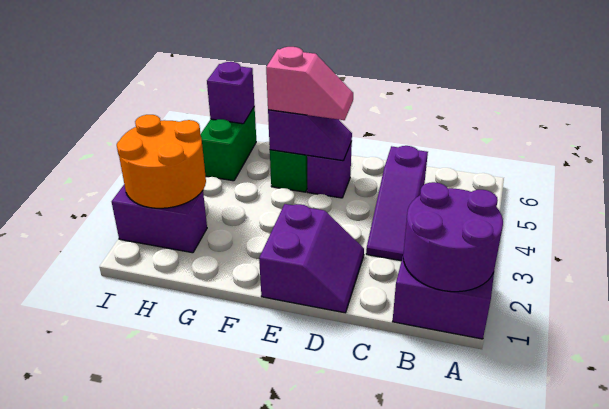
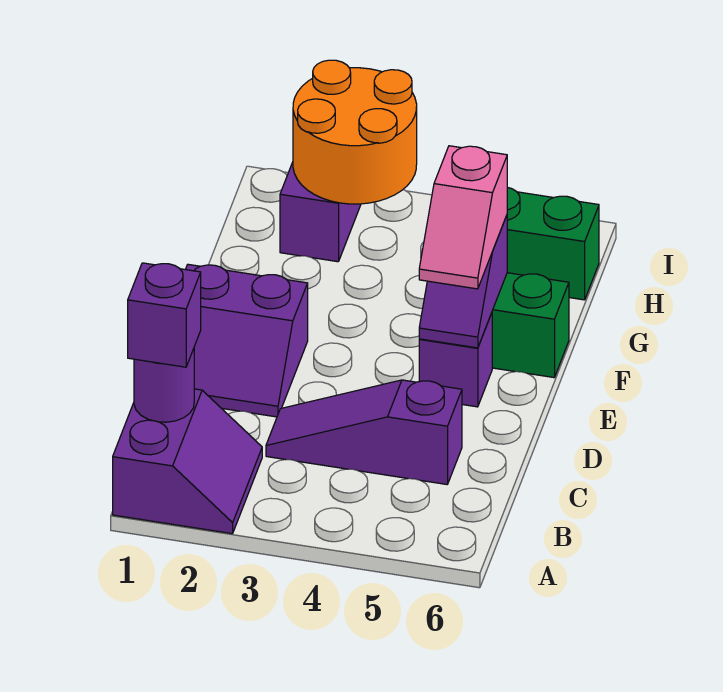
purple 2x2 round brick [403,182,503,292] -> purple 1x1 round brick [134,349,194,422]
purple 1x1 brick [207,62,255,124] -> purple 1x1 brick moved to [128,263,201,367]

